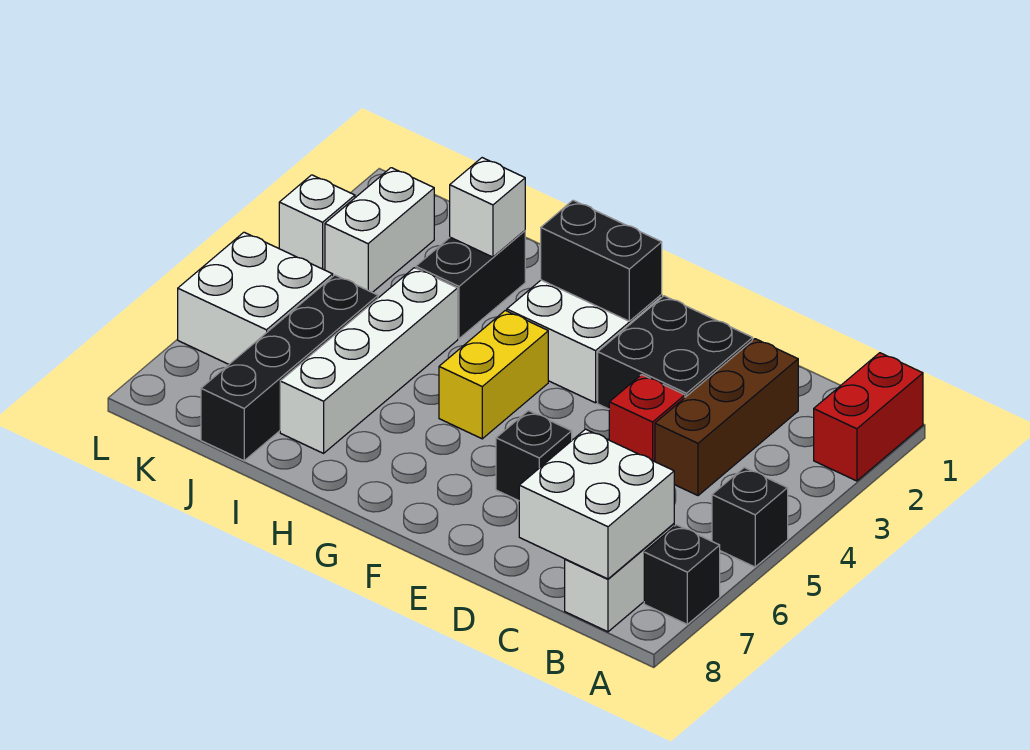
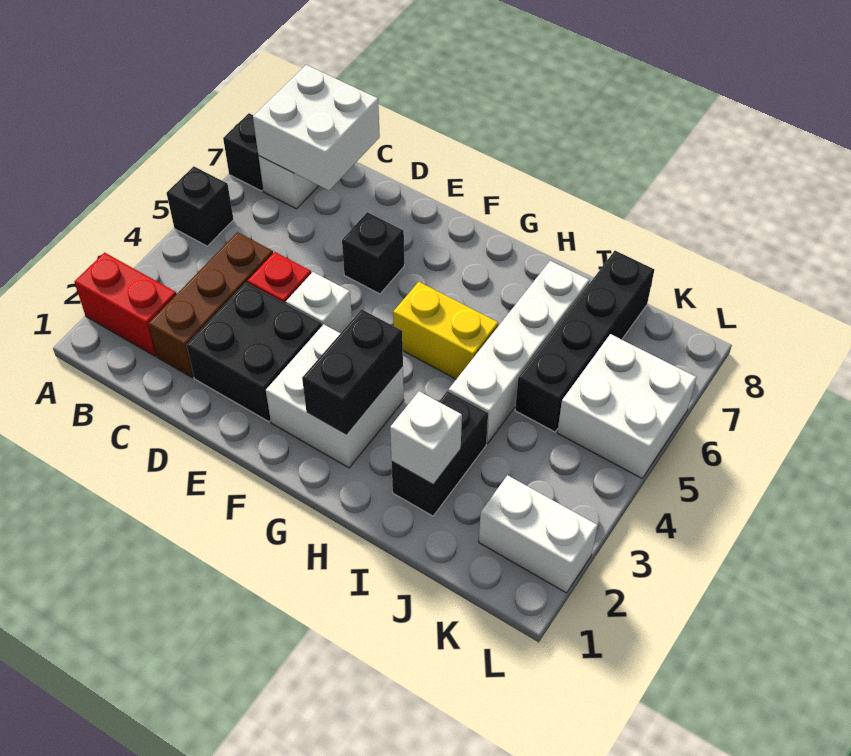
red 1x2 brick [814,353,923,481] -> red 1x2 brick turned to [74,253,176,356]
black 1x2 brick [541,200,662,321] -> black 1x2 brick turned to [302,309,403,435]
yellow 1x2 brick [439,310,548,439] -> yellow 1x2 brick turned to [393,282,498,379]
white 1x2 brick [325,168,434,292] -> white 1x2 brick turned to [479,475,598,593]
white 1x1 brick [279,175,355,270] -> white 1x1 brick moved to [286,272,352,333]

